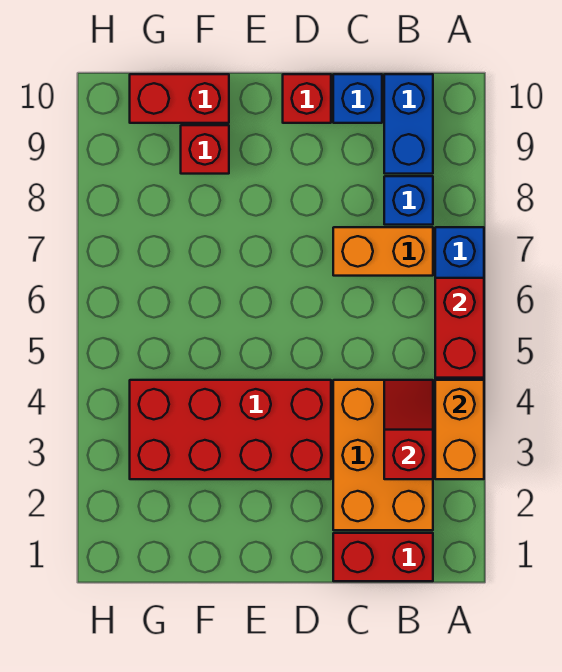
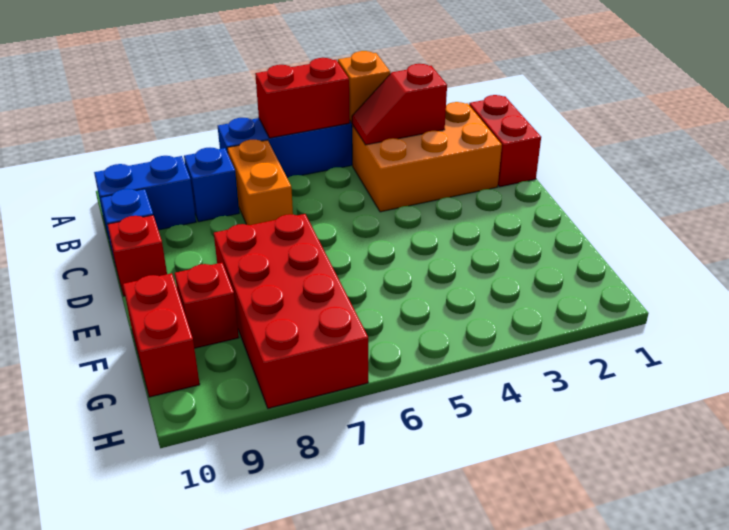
orange 1x2 brick [435,380,484,479] -> orange 1x1 brick [338,51,390,123]
red 2x4 brick [130,380,331,479] -> red 2x4 brick moved to [214,214,368,408]

